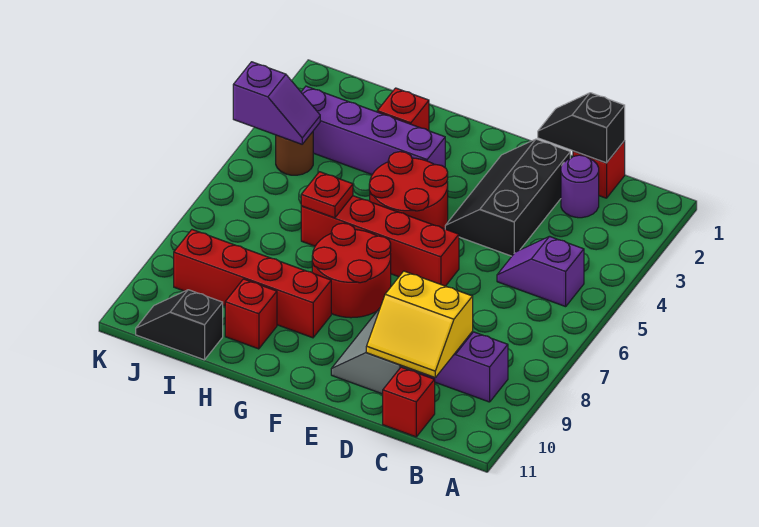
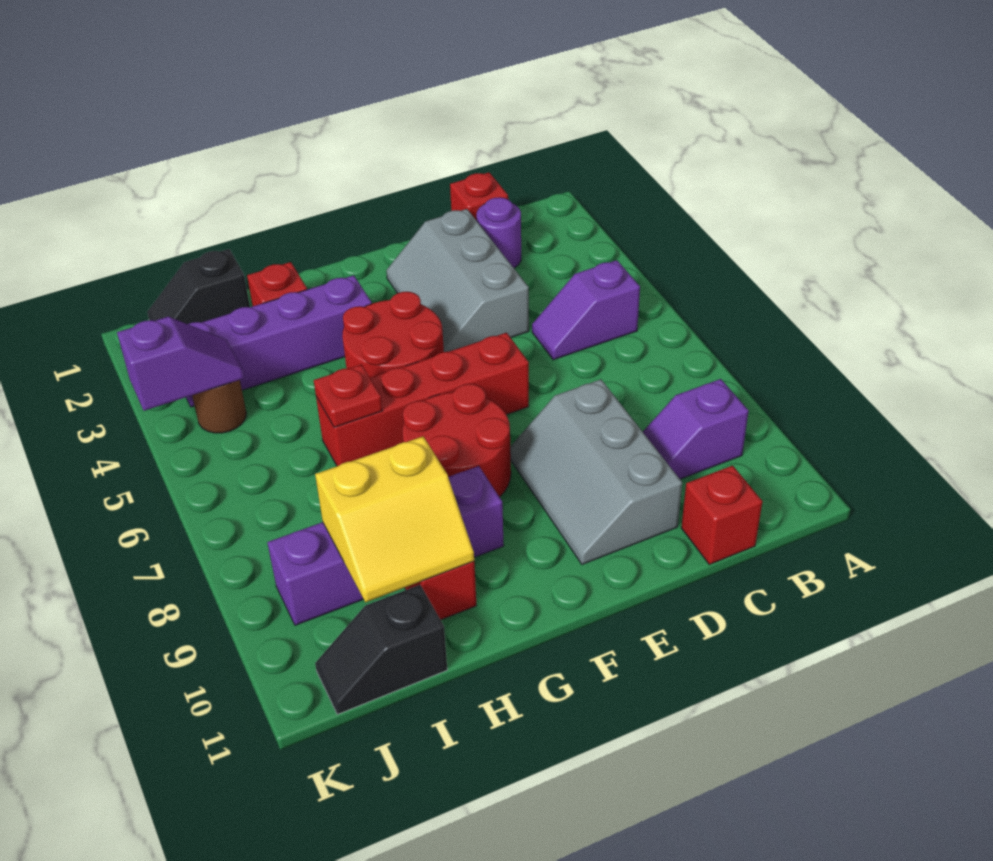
black 1x2 slope [538,93,625,163] -> black 1x2 slope moved to [147,249,250,324]
yellow 2x2 slope [366,271,473,377] -> yellow 2x2 slope moved to [315,436,474,602]
black 2x3 slope [445,139,570,256] -> grey 2x3 slope [386,209,529,352]
red 1x4 brick [174,230,331,338] -> purple 1x4 brick [267,466,504,625]

